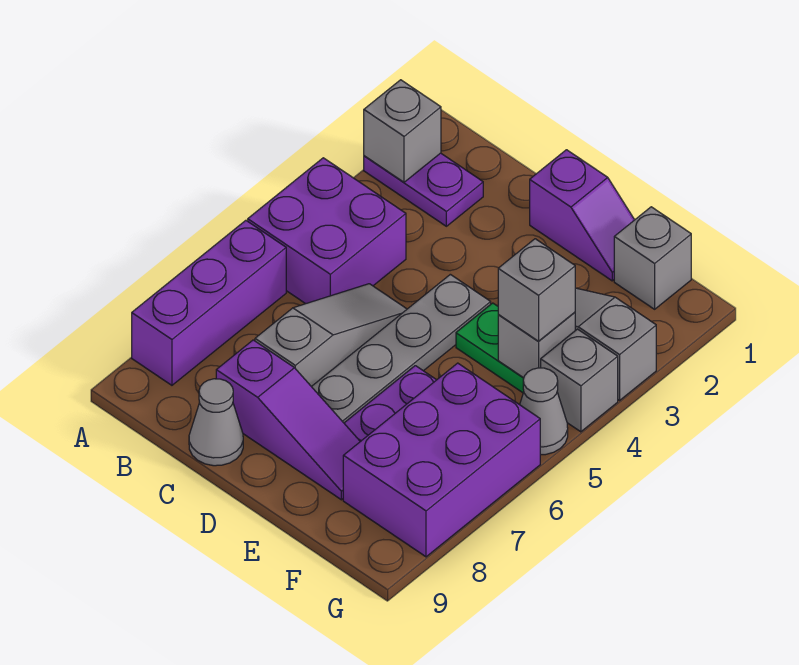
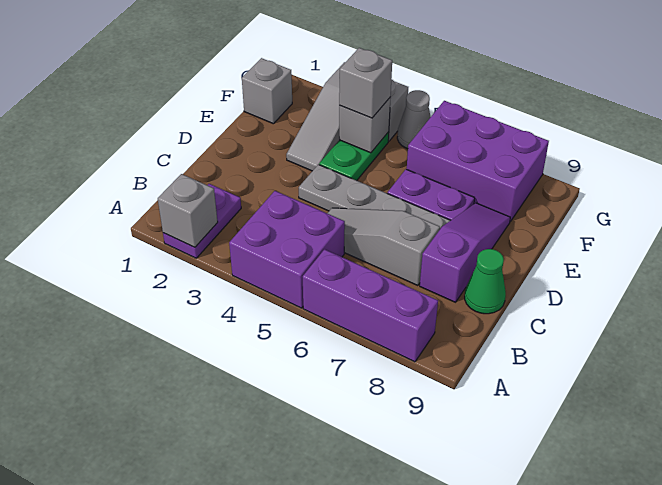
grey 1x1 cone [189,379,243,466] -> green 1x1 cone [465,249,506,314]
purple 1x2 slope [530,150,634,281] -> none

